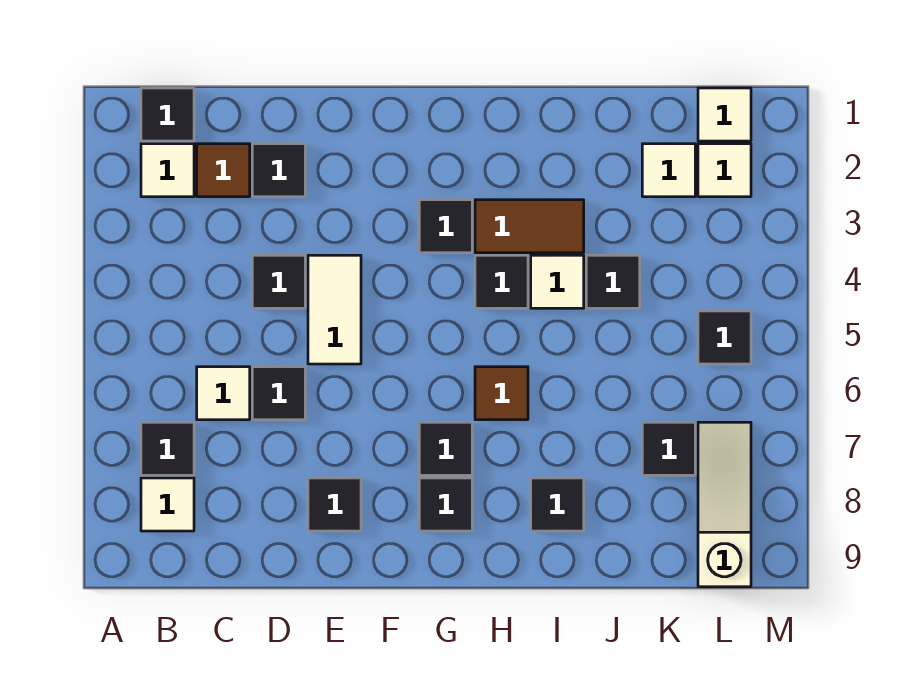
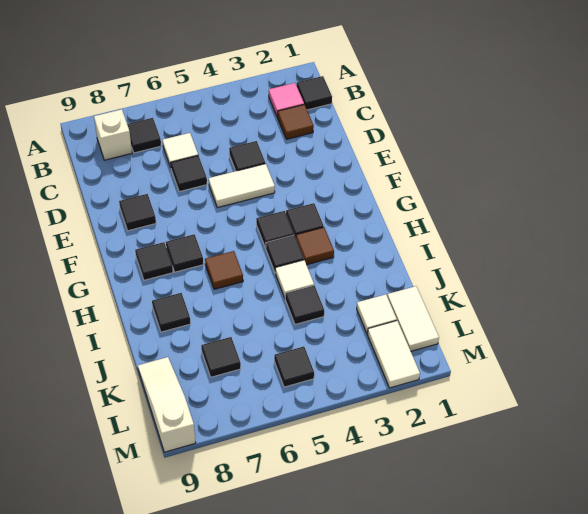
white 1x1 tile [141,144,194,197] -> pink 1x1 tile [269,83,304,117]
white 1x1 tile [141,478,194,531] -> white 1x1 brick [94,109,132,160]
black 1x1 tile [252,144,305,197] -> black 1x1 tile moved to [256,211,294,248]
brown 1x2 tile [475,200,584,253] -> brown 1x1 tile [296,227,334,265]
white 1x1 tile [698,88,751,141] -> white 1x2 tile [387,286,439,351]
white 1x1 tile [698,144,751,197] -> white 1x2 tile [368,321,420,388]
white 1x3 slope [698,422,751,587] -> white 1x3 slope turned to [138,357,196,452]

